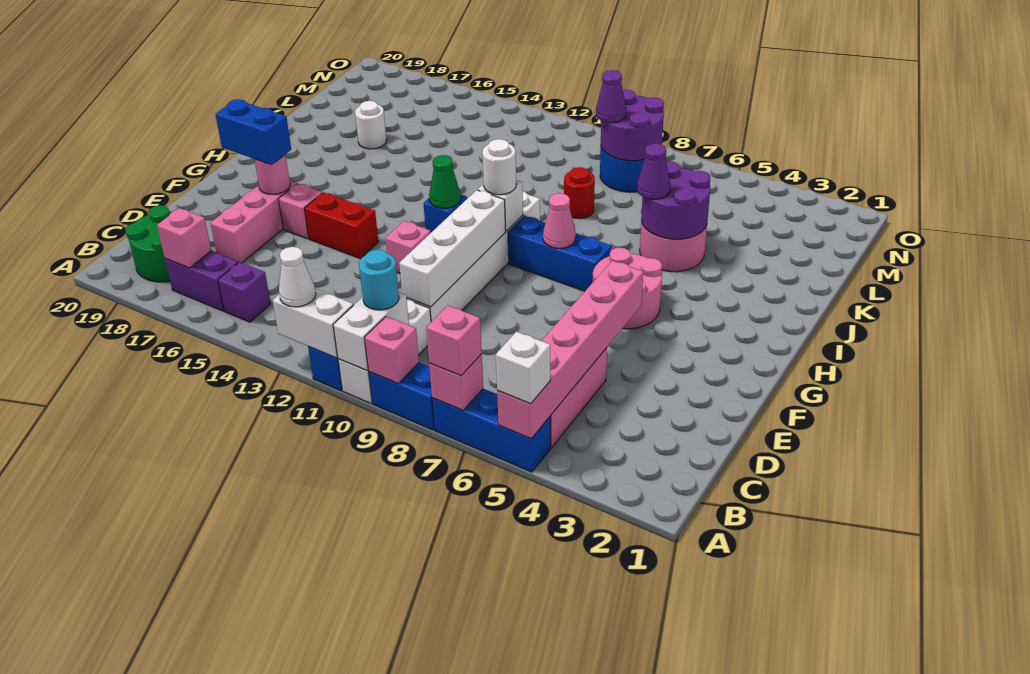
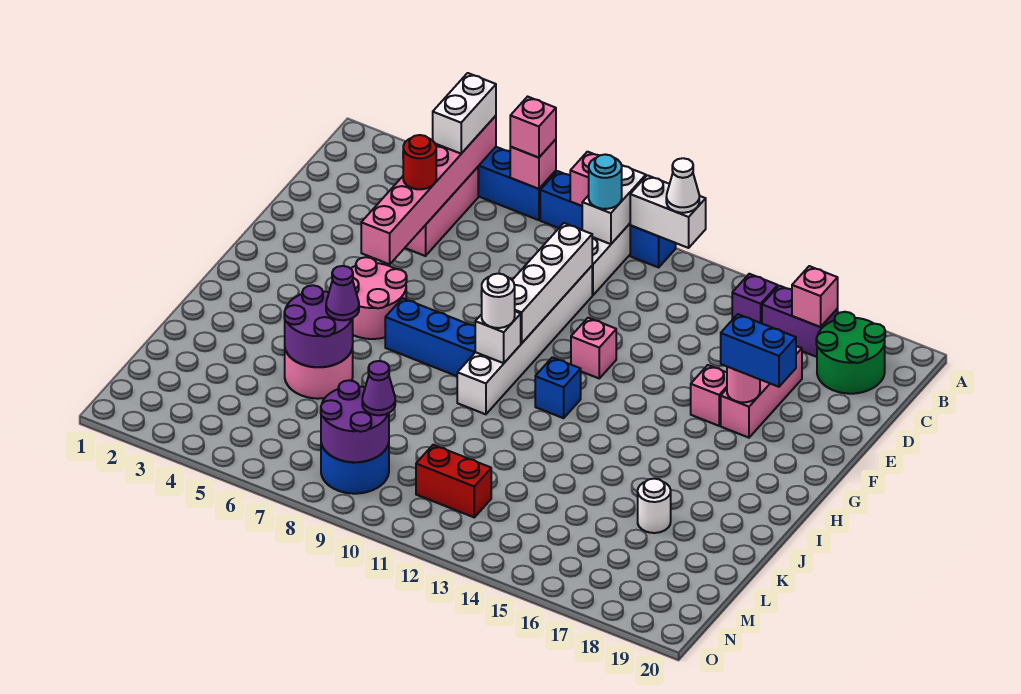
white 1x1 brick [496,332,550,404] -> white 1x2 brick [433,73,496,154]
red 1x2 brick [304,192,378,258] -> red 1x2 brick moved to [416,445,491,517]
pink 1x1 cone [543,193,576,248] -> none
green 1x1 cone [429,155,461,208] -> none
red 1x1 round brick [564,167,595,219] -> red 1x1 round brick moved to [403,135,436,189]

